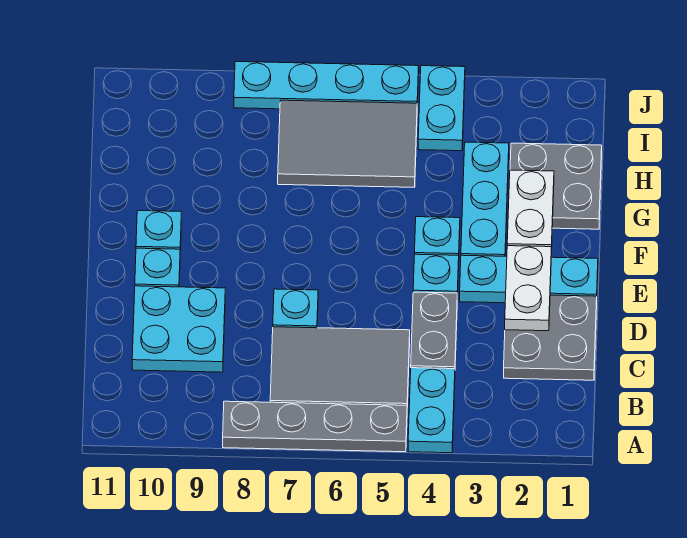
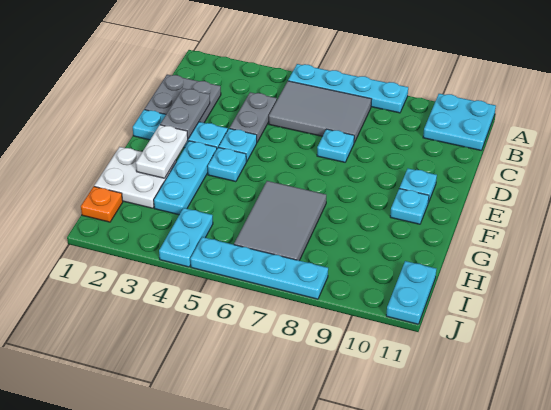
cyan 1x2 plate [408,368,455,453] -> cyan 1x2 plate moved to [386,261,436,324]
grey 1x4 plate [223,401,407,452] -> cyan 1x4 plate [288,64,408,113]
cyan 2x2 plate [132,286,225,372] -> cyan 2x2 plate moved to [423,94,496,150]
white 1x2 plate [505,246,551,331] -> grey 1x2 plate [160,88,210,139]
grey 2x2 plate [510,143,602,229] -> white 2x2 plate [94,147,176,208]
grey 2x3 tile [278,100,417,187] -> grey 2x3 tile turned to [234,181,326,261]
none -> orange 1x1 plate [81,187,123,222]

